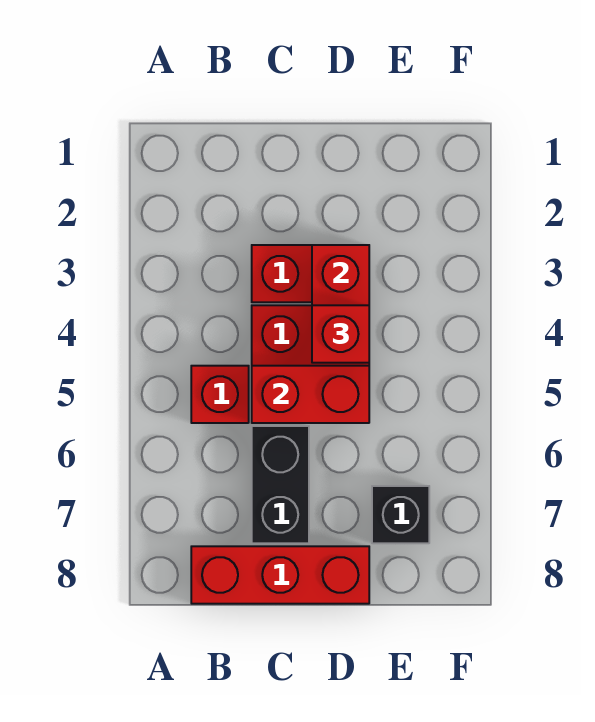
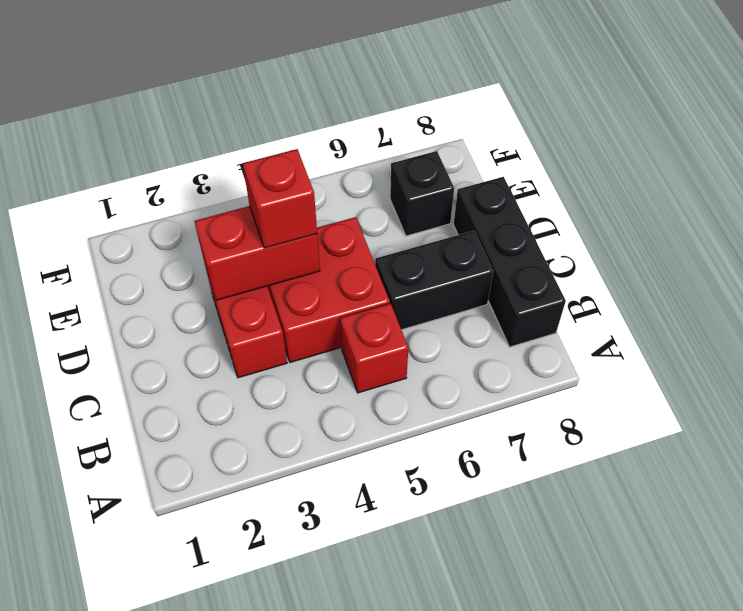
red 1x3 brick [191,546,369,604] -> black 1x3 brick [454,177,566,347]
red 1x2 brick [252,366,369,423] -> none

